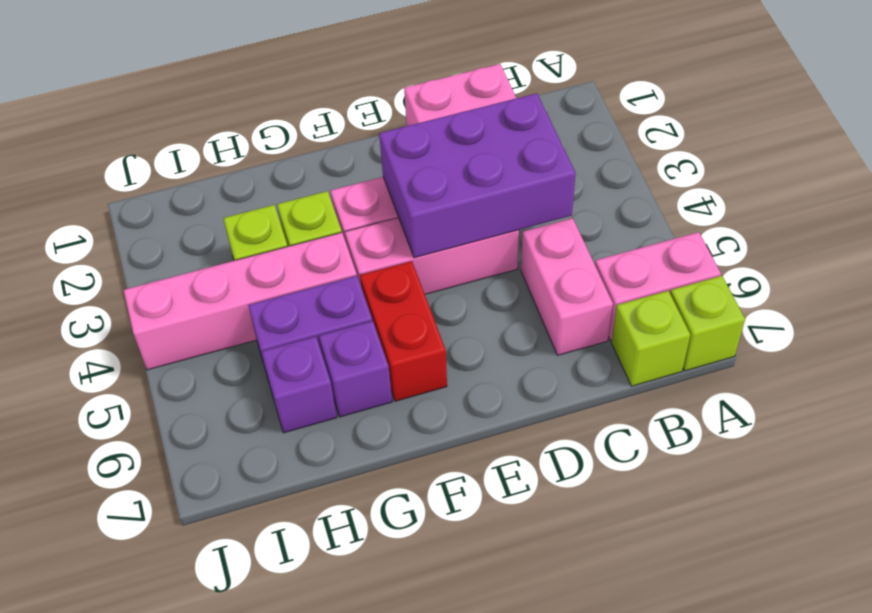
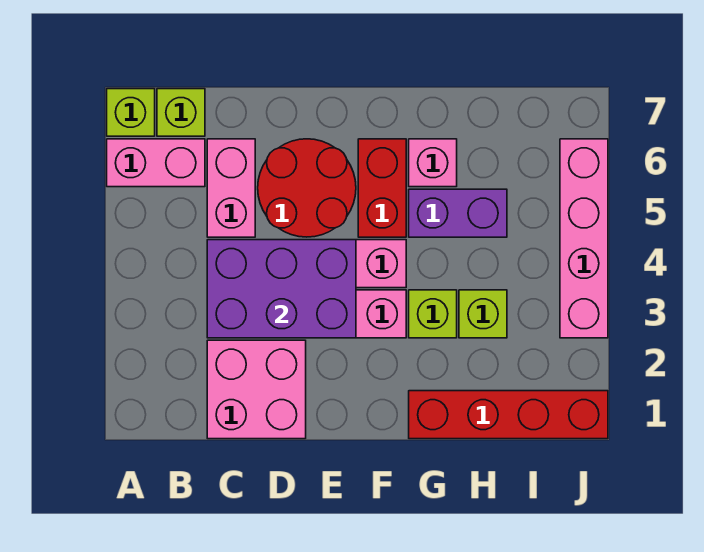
none -> red 2x2 round brick [258,139,356,237]
none -> red 1x4 brick [409,391,608,439]
pink 1x4 brick [124,233,357,370] -> pink 1x4 brick turned to [560,139,608,338]
purple 1x1 brick [319,321,392,417] -> pink 1x1 brick [409,139,457,187]
purple 1x1 brick [262,337,337,433] -> none

